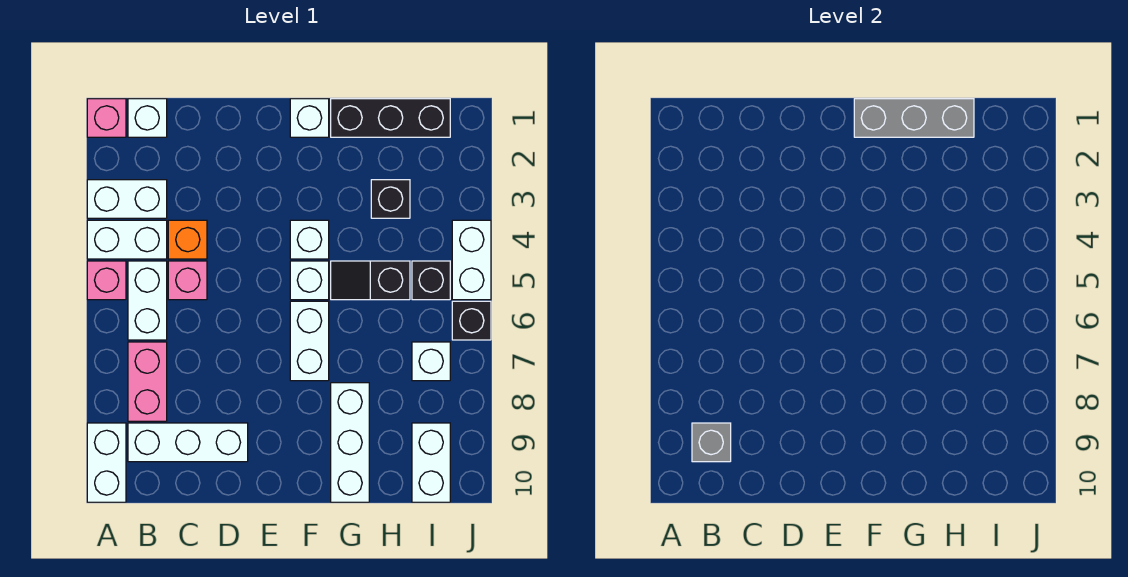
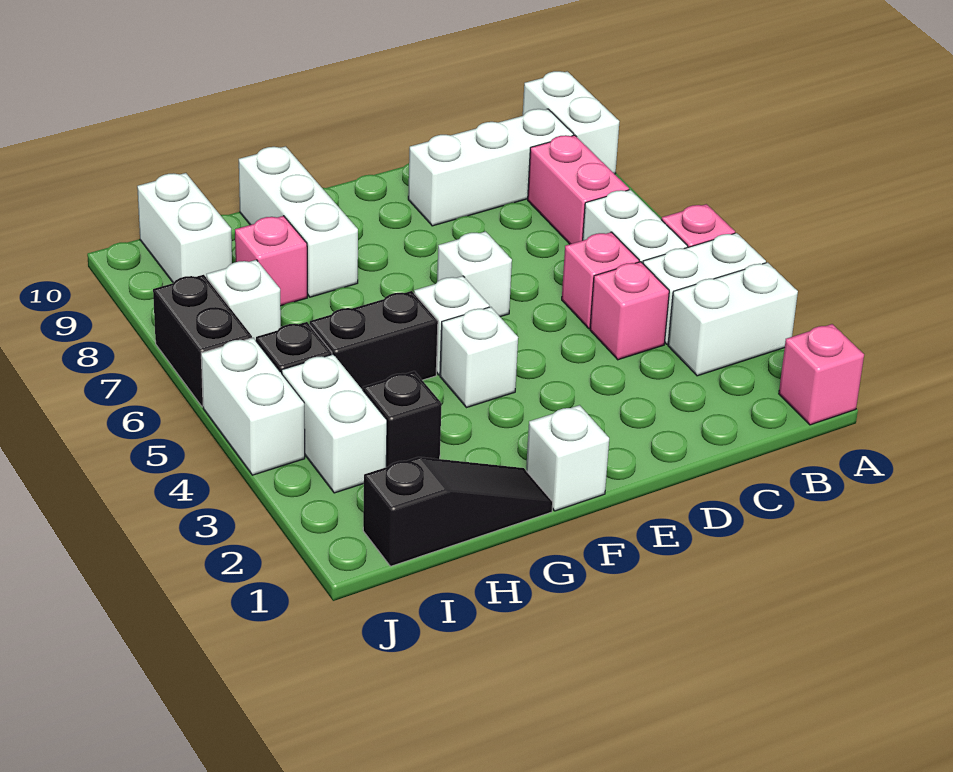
white 1x1 brick [128,99,167,137] -> white 1x1 brick moved to [437,231,512,317]
grey 1x1 brick [692,423,731,462] -> none
orange 1x1 brick [168,220,207,259] -> pink 1x1 brick [590,262,669,360]
grey 1x3 brick [854,99,974,137] -> none
white 1x2 brick [290,301,329,381] -> white 1x2 brick moved to [282,354,387,493]
black 1x3 brick [331,99,450,137] -> black 1x3 slope [363,457,553,566]
black 1x2 slope [331,261,410,300] -> black 1x2 brick [310,291,438,390]
none -> pink 1x1 brick [235,216,307,306]
black 1x1 brick [452,301,491,340] -> black 1x2 brick [153,275,252,407]

